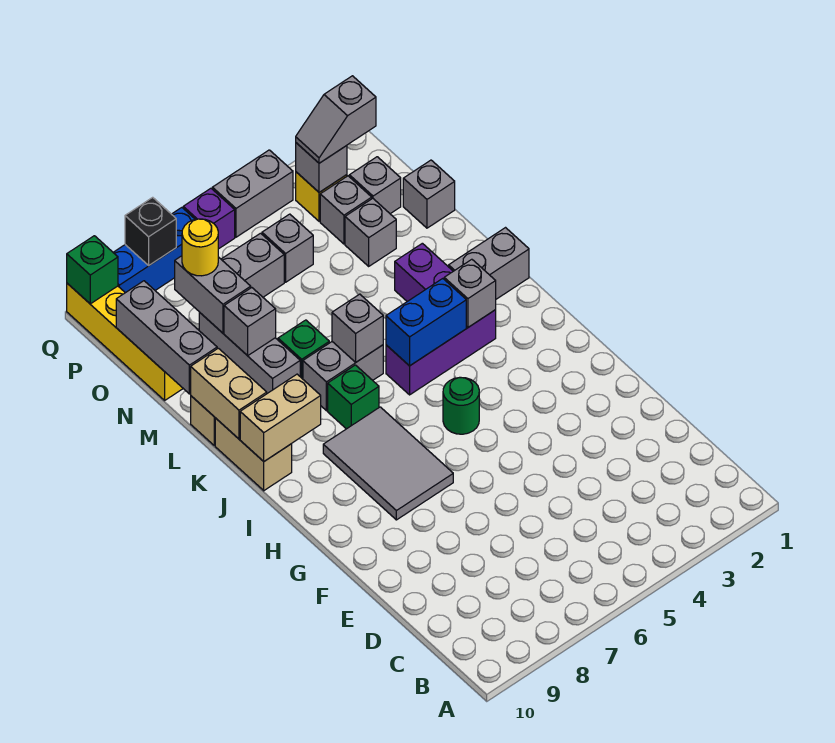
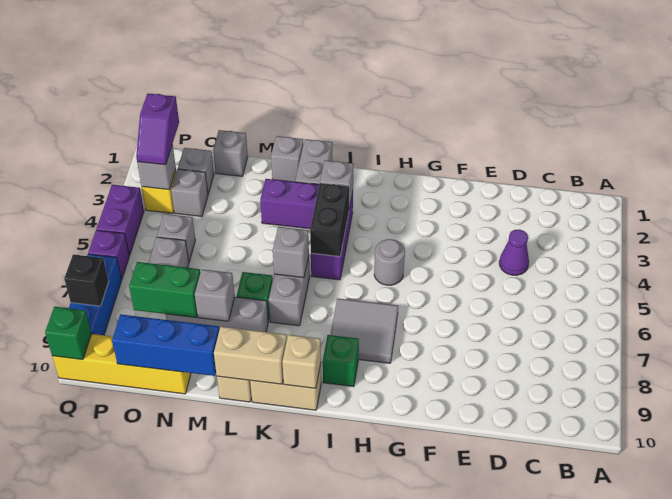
none -> purple 1x1 cone [499,230,529,275]
grey 2x3 tile [323,407,453,520] -> grey 2x2 tile [331,298,398,363]
green 1x1 round brick [443,377,479,434] -> grey 1x1 round brick [374,239,405,285]
blue 1x2 brick [386,279,466,366] -> black 1x2 brick [310,183,349,257]
green 1x1 brick [328,365,379,429] -> green 1x1 brick moved to [323,335,359,387]
tan 1x2 brick [240,374,321,461] -> tan 1x1 brick [283,335,321,388]
grey 1x3 brick [116,281,217,394] -> blue 1x3 brick [112,314,219,376]
grey 1x1 brick [345,198,396,266] -> grey 1x1 brick moved to [271,136,303,182]
grey 1x2 brick [175,256,251,333] -> green 1x2 brick [129,262,200,317]
yellow 1x1 round brick [182,219,218,276] -> none
grey 1x2 slope [296,76,376,163] -> purple 1x2 slope [136,94,179,165]
grey 1x2 brick [212,150,293,237] -> purple 1x2 brick [96,185,144,255]

